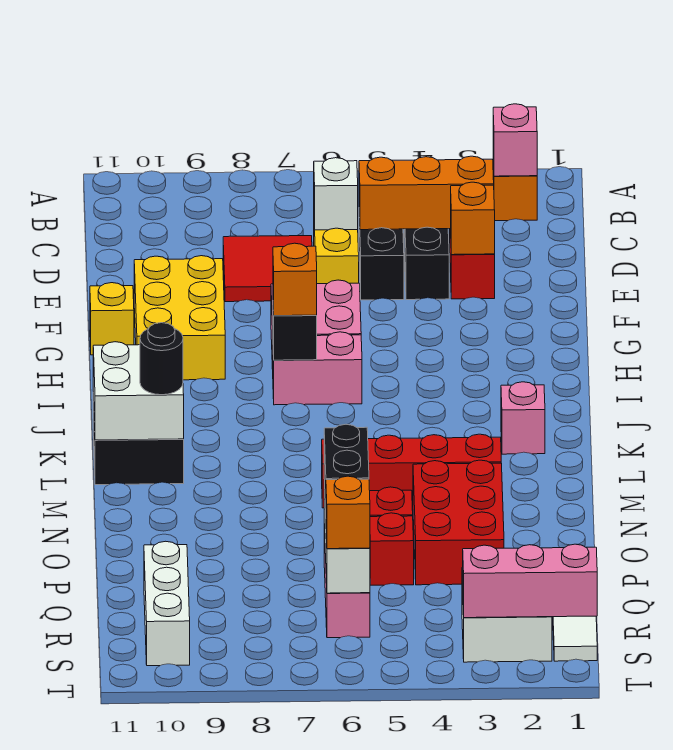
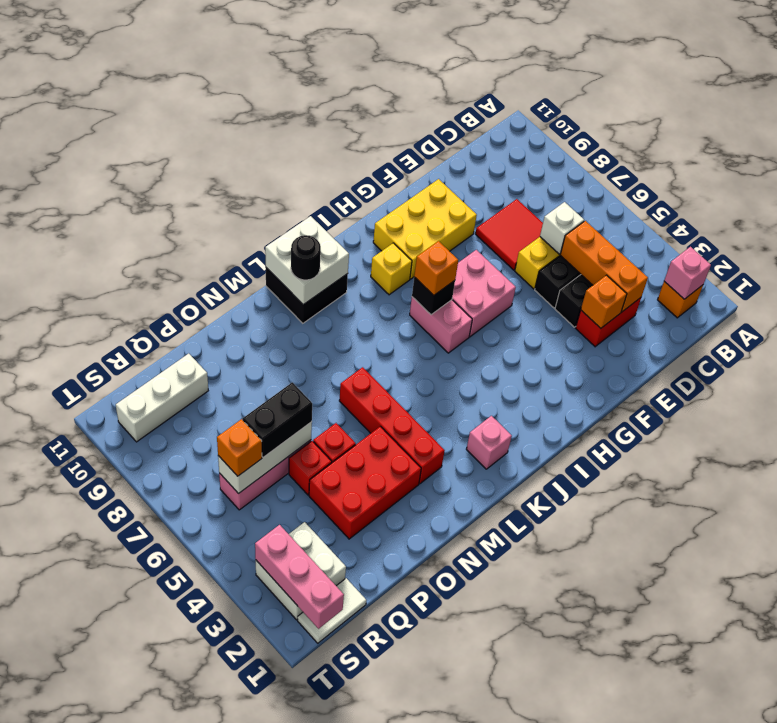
yellow 1x1 brick [90,283,134,355] -> yellow 1x1 brick moved to [371,243,412,295]

